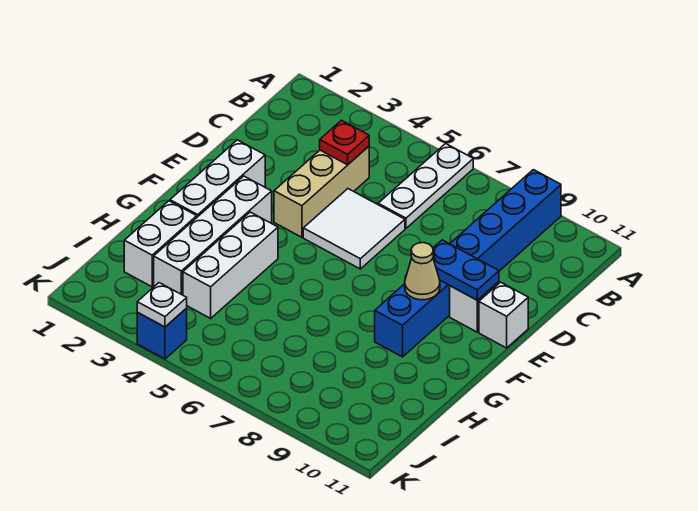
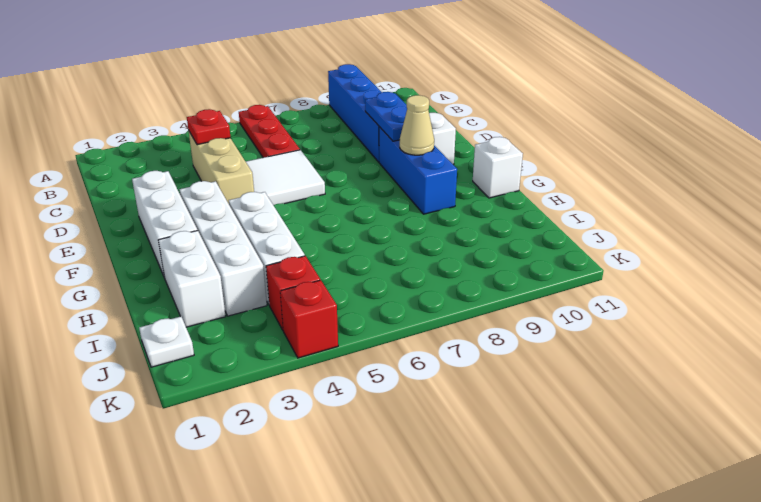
white 1x3 plate [378,144,473,228] -> red 1x3 plate [239,105,300,158]
blue 1x2 plate [433,240,499,300] -> blue 1x2 plate turned to [365,92,407,141]
white 1x1 brick [479,282,528,348] -> white 1x1 brick moved to [473,137,523,198]
none -> red 1x1 brick [266,256,320,330]
blue 1x1 brick [137,308,187,359] -> red 1x1 brick [280,280,338,358]
white 1x1 plate [137,283,187,327] -> white 1x1 plate moved to [139,316,194,367]

